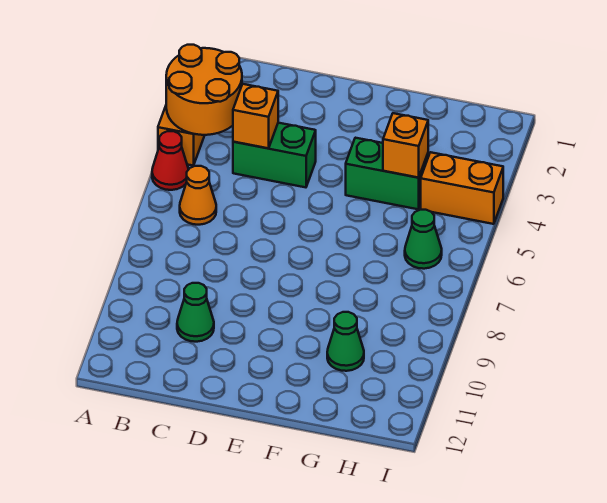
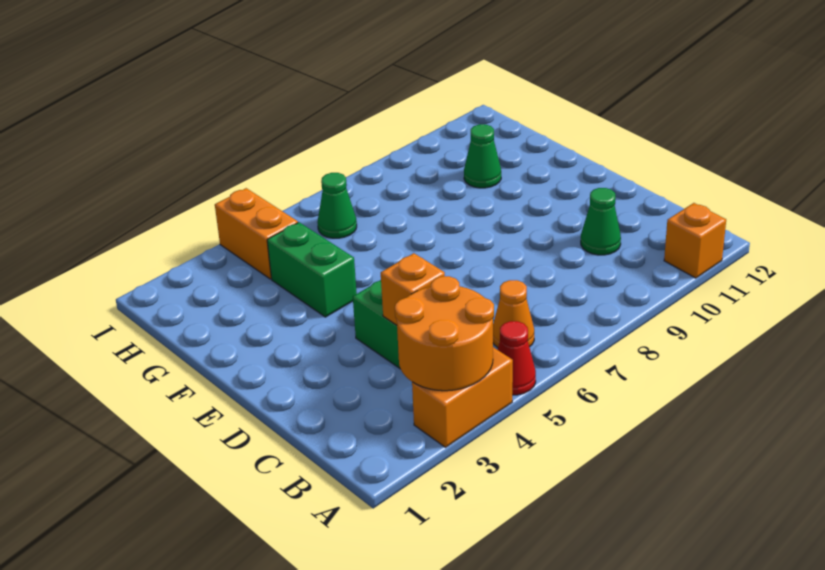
orange 1x1 brick [383,113,428,178] -> orange 1x1 brick moved to [664,203,726,278]

